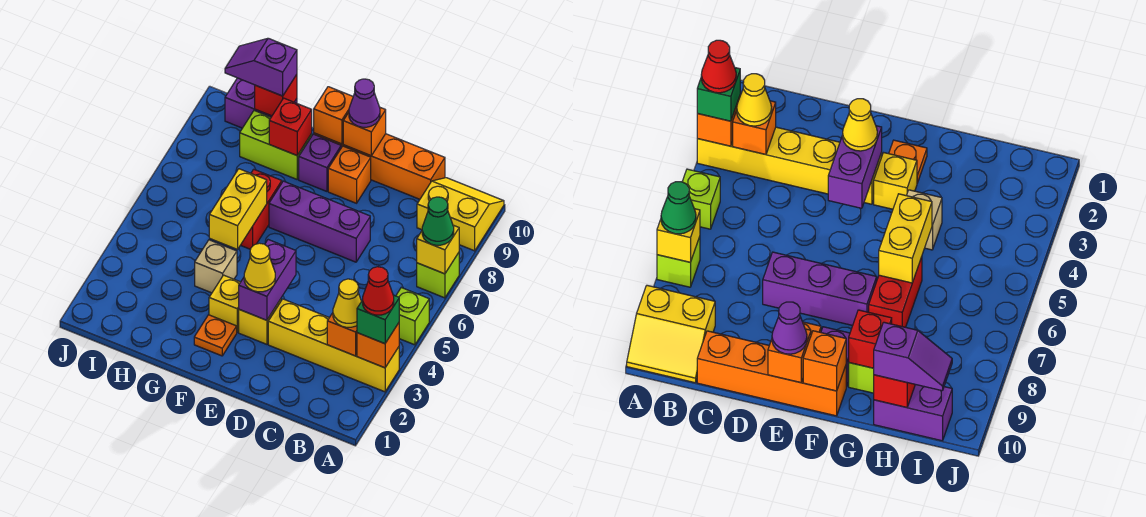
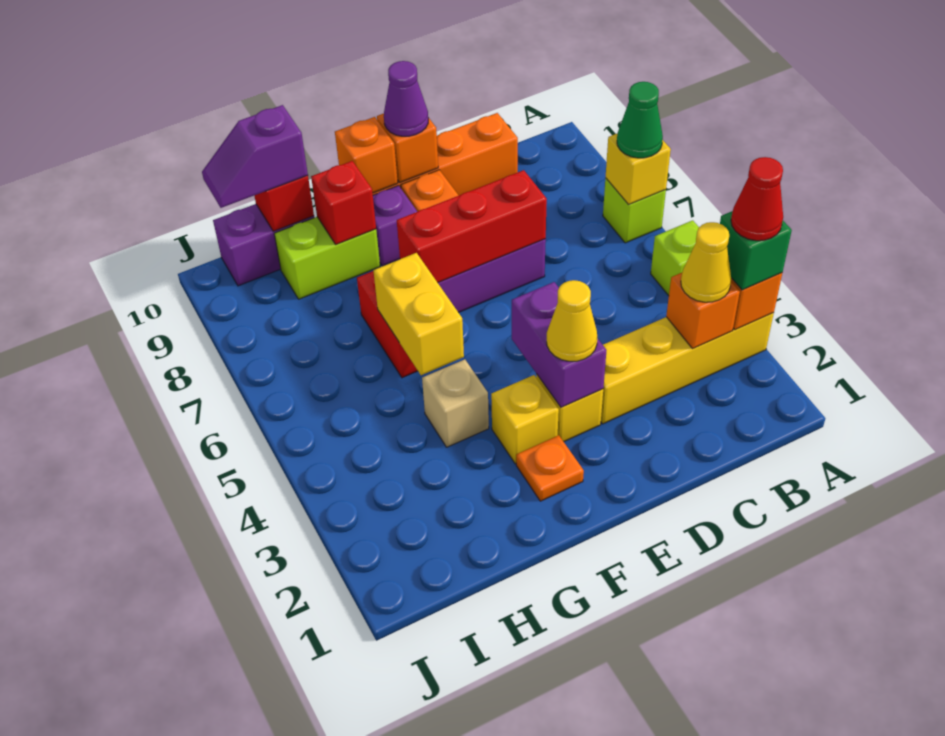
yellow 2x2 slope [417,178,504,251] -> none
none -> red 1x3 brick [397,170,547,283]

